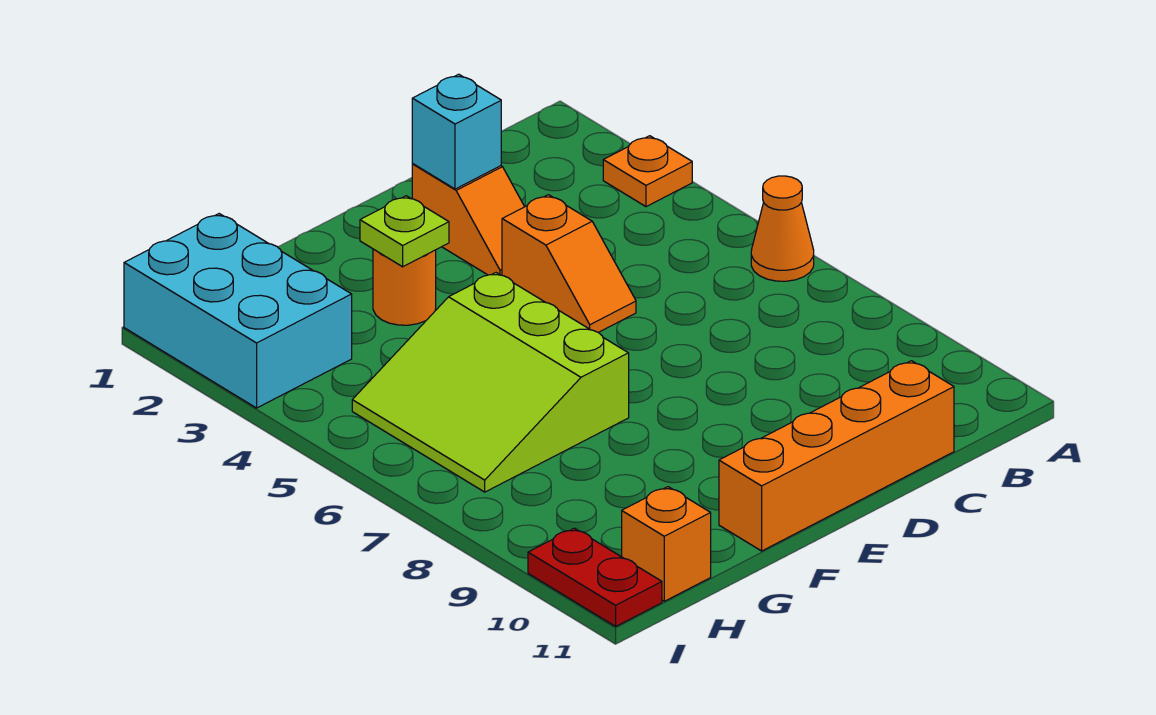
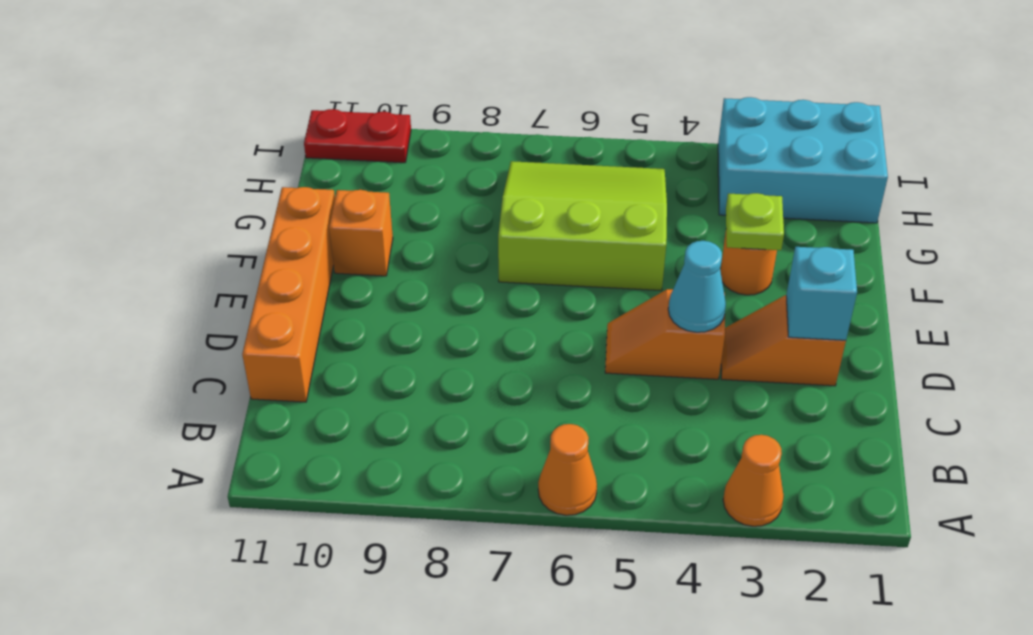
orange 1x1 plate [603,136,692,207] -> orange 1x1 cone [723,435,784,526]
none -> cyan 1x1 cone [668,241,726,332]
orange 1x1 brick [622,487,711,601] -> orange 1x1 brick moved to [329,190,393,276]

